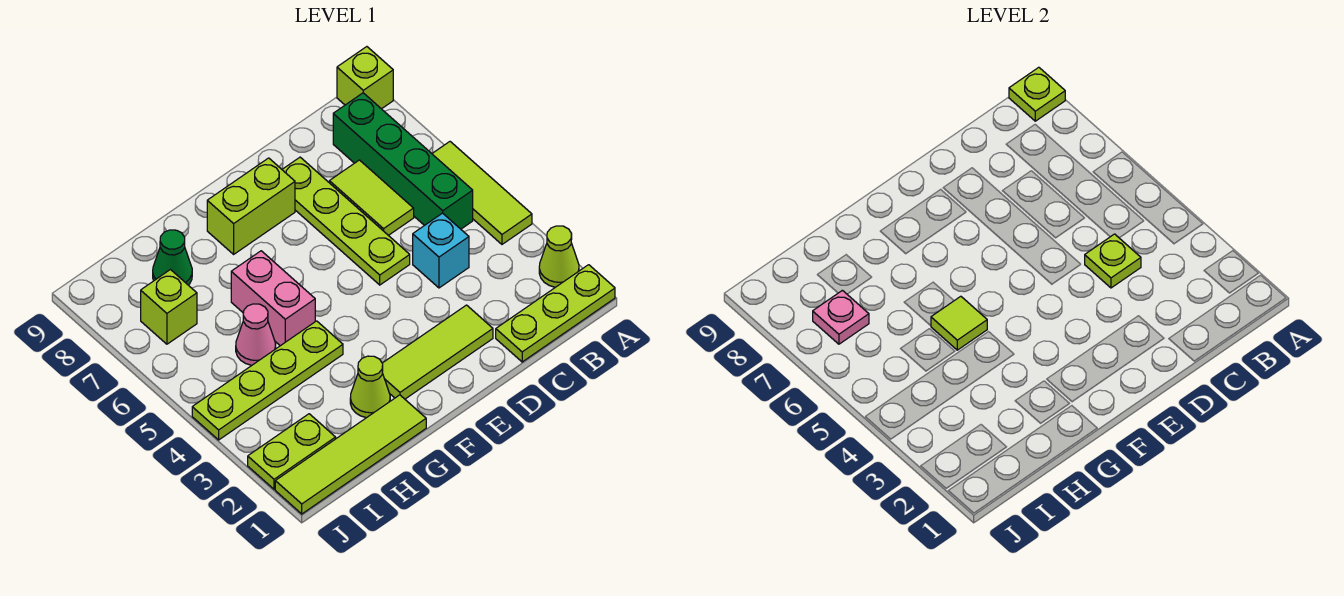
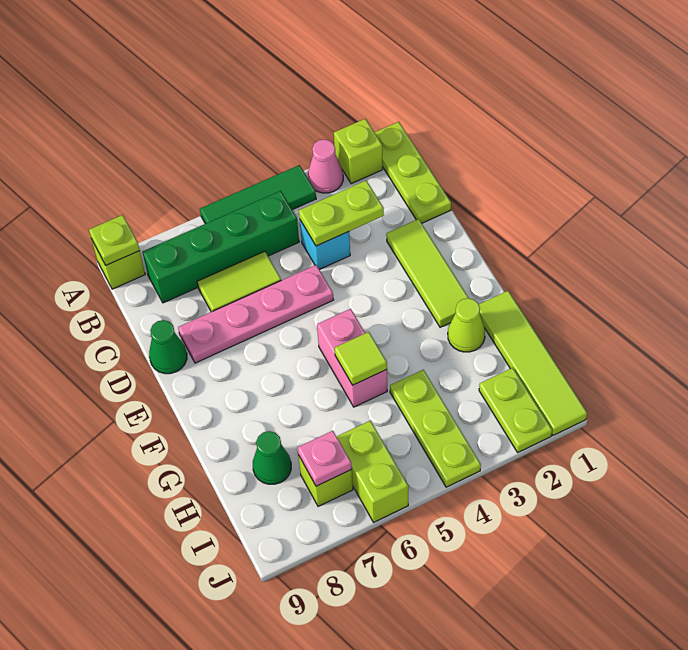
lime 1x1 cone [539,226,579,287] -> lime 1x1 brick [334,119,383,184]
lime 1x3 tile [432,142,532,244] -> green 1x3 tile [200,165,316,224]
lime 1x1 plate [1085,234,1141,288] -> lime 1x2 plate [299,181,384,246]
lime 1x4 plate [282,157,410,285] -> pink 1x4 plate [178,265,333,363]
none -> green 1x1 cone [149,320,187,374]
lime 1x2 brick [207,158,295,254] -> lime 1x2 brick moved to [337,421,408,522]
lime 1x4 plate [192,321,343,440] -> lime 1x3 plate [390,370,481,487]
pink 1x2 brick [231,251,315,346] -> pink 1x2 brick turned to [317,309,387,407]
pink 1x1 cone [236,304,276,365] -> pink 1x1 cone moved to [308,139,343,193]

